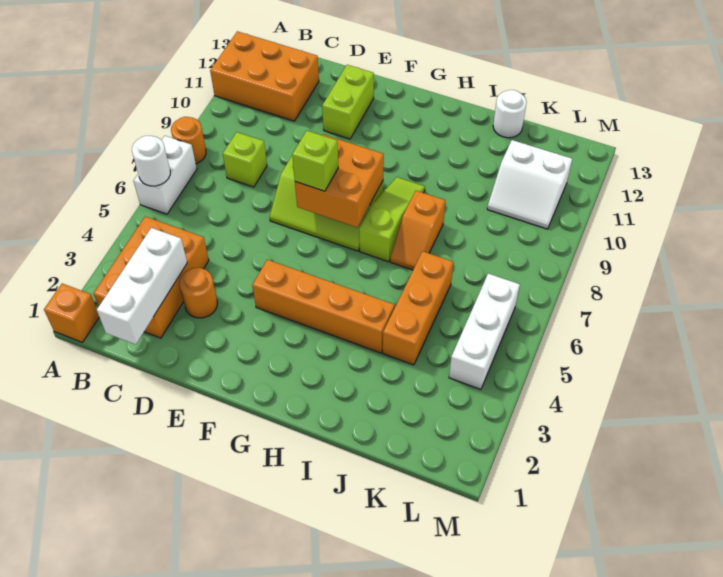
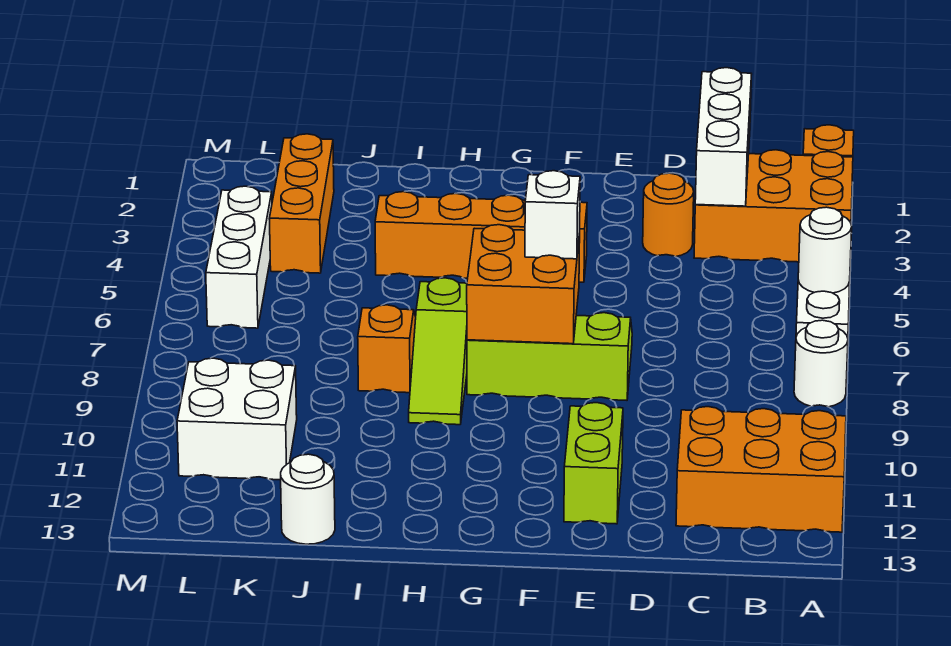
orange 1x1 round brick [171,117,206,163] -> white 1x1 round brick [794,320,848,407]
orange 2x3 brick [93,217,209,338] -> orange 2x3 brick turned to [694,150,853,262]
lime 1x1 brick [223,132,267,187] -> none
lime 1x1 brick [292,131,338,191] -> white 1x1 brick [525,171,580,259]
orange 1x3 brick [383,251,453,365] -> orange 1x3 brick moved to [269,134,334,273]
white 2x2 slope [487,140,572,229] -> white 2x2 brick [177,358,297,480]

